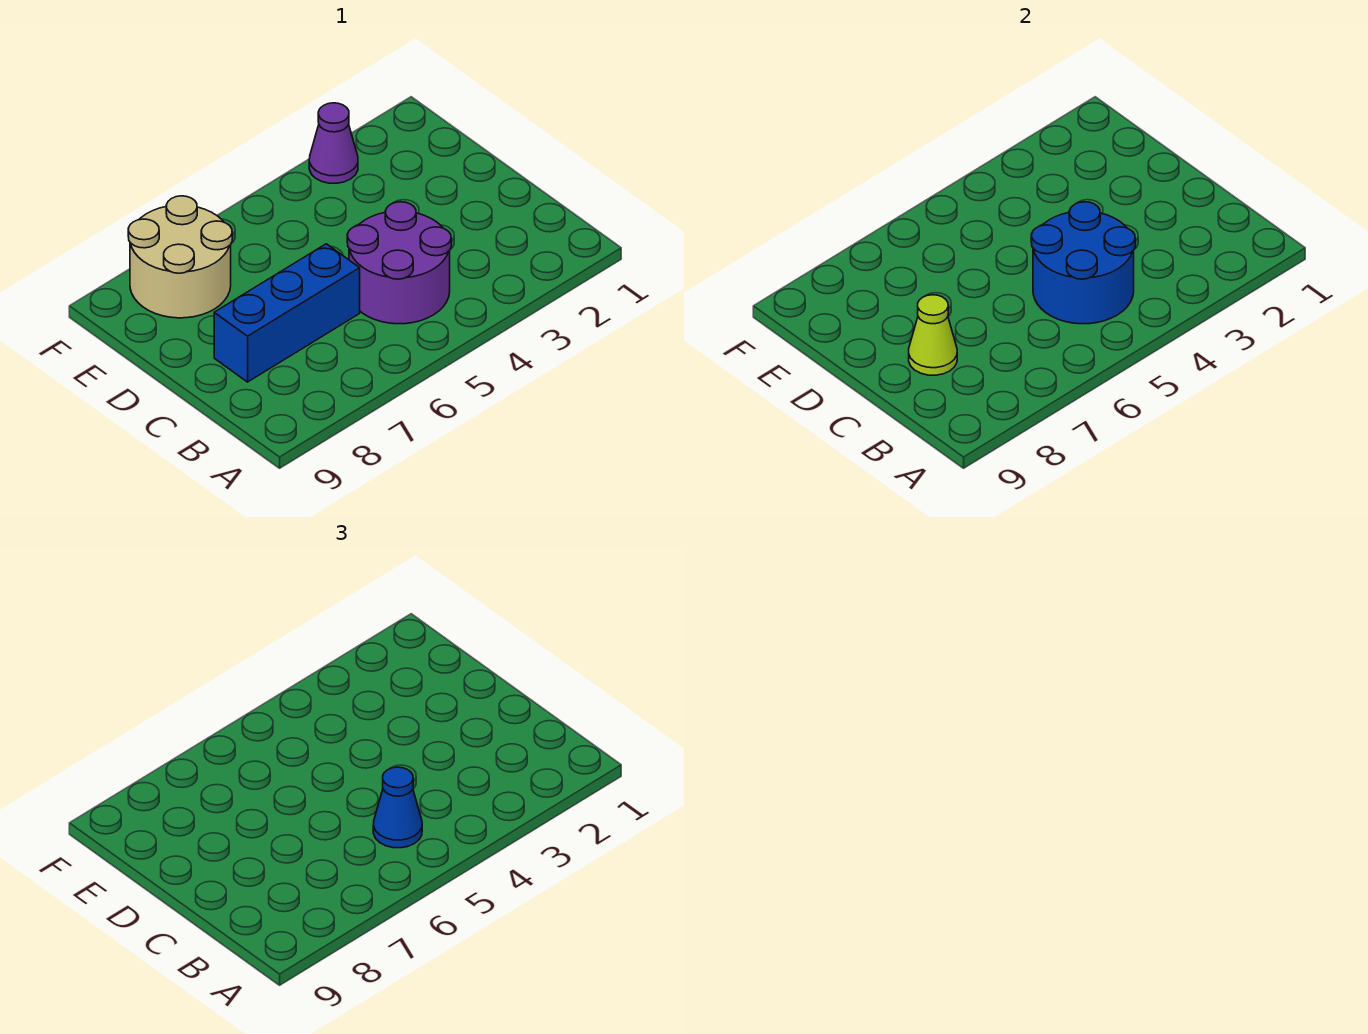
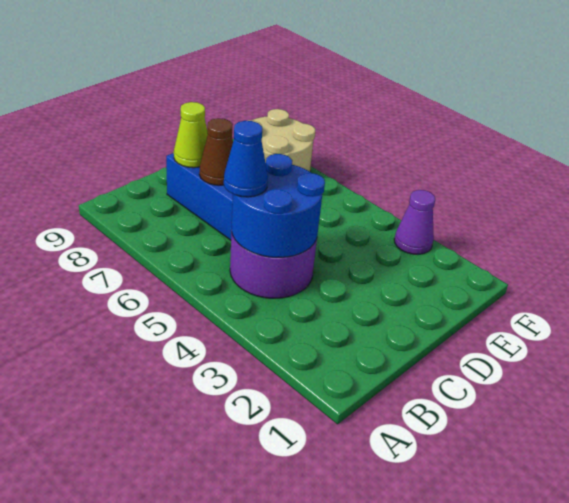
none -> brown 1x1 cone [199,118,233,185]

